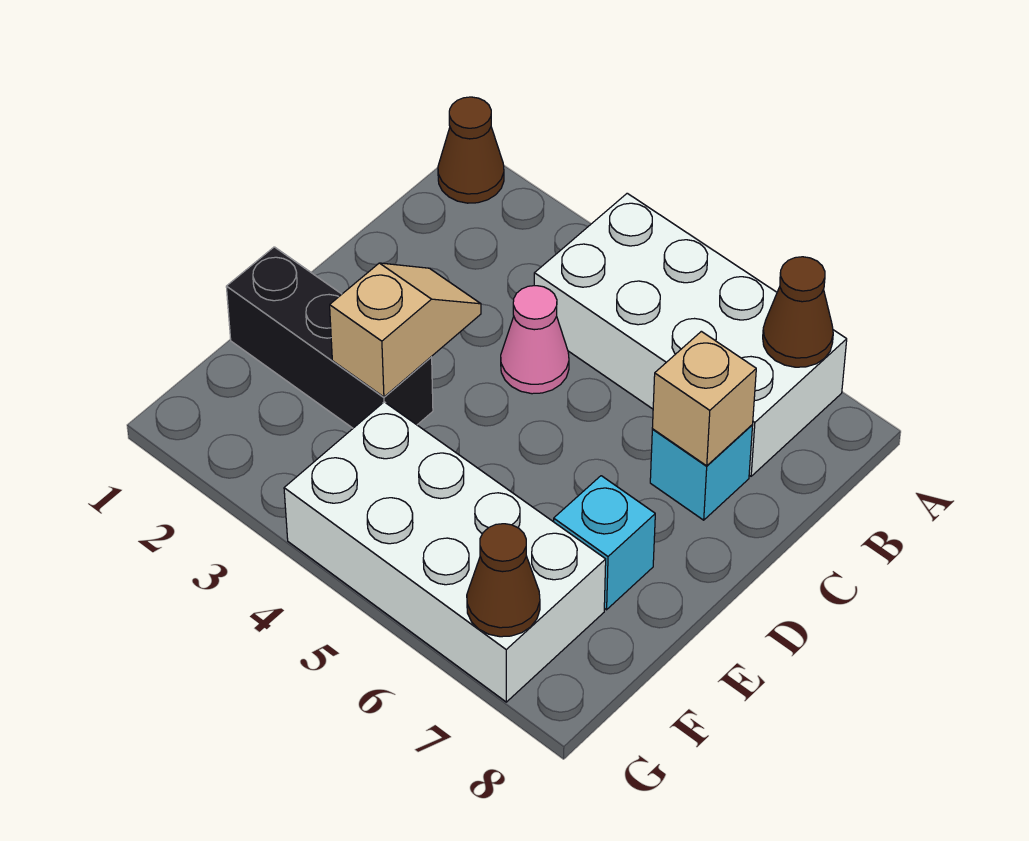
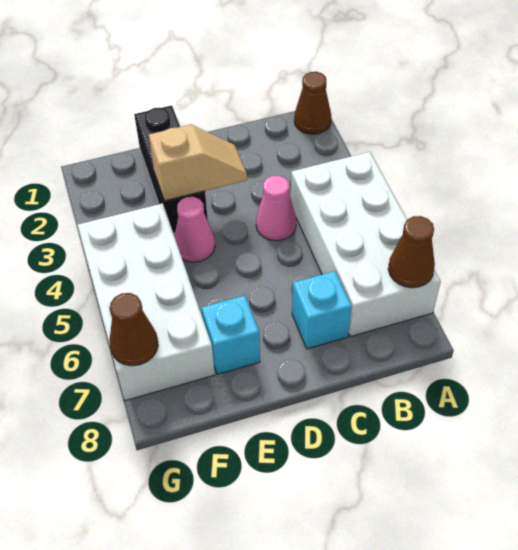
tan 1x1 brick [652,331,756,466] -> none
none -> pink 1x1 cone [174,197,215,262]

